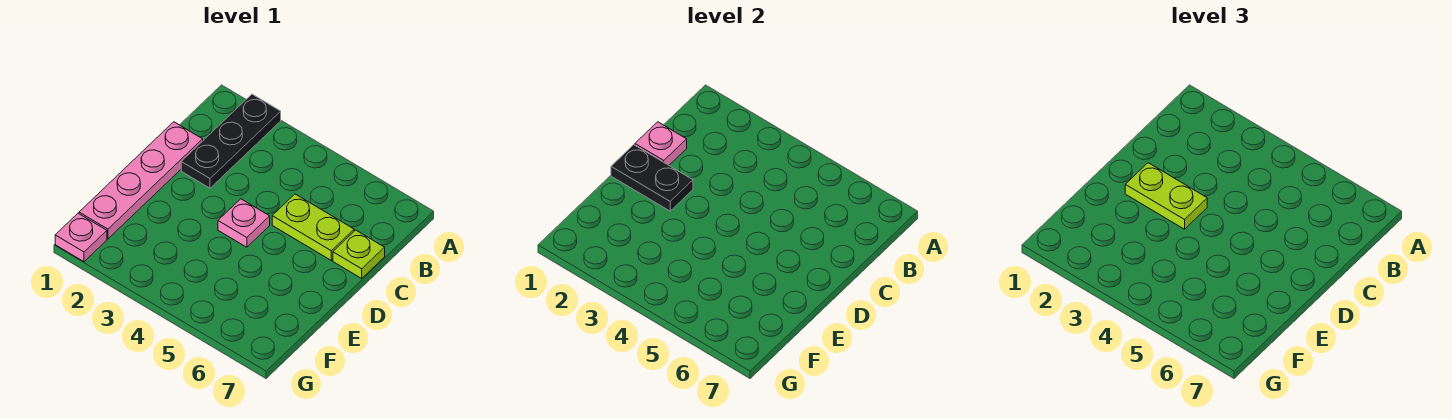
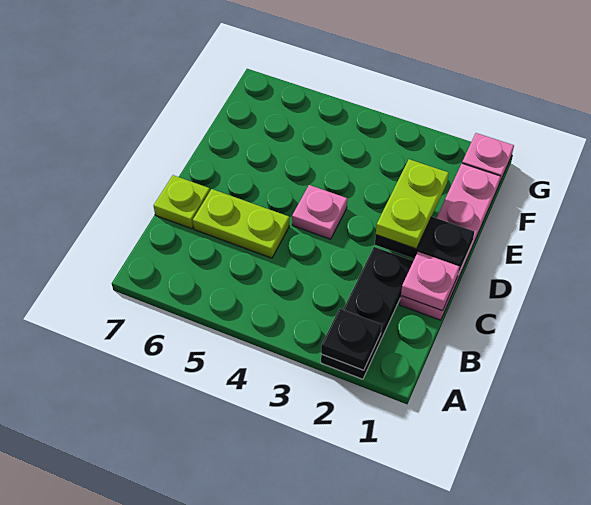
none -> black 1x1 plate [321,309,382,370]
lime 1x2 plate [1125,163,1207,229] -> lime 1x2 plate turned to [376,159,449,249]

